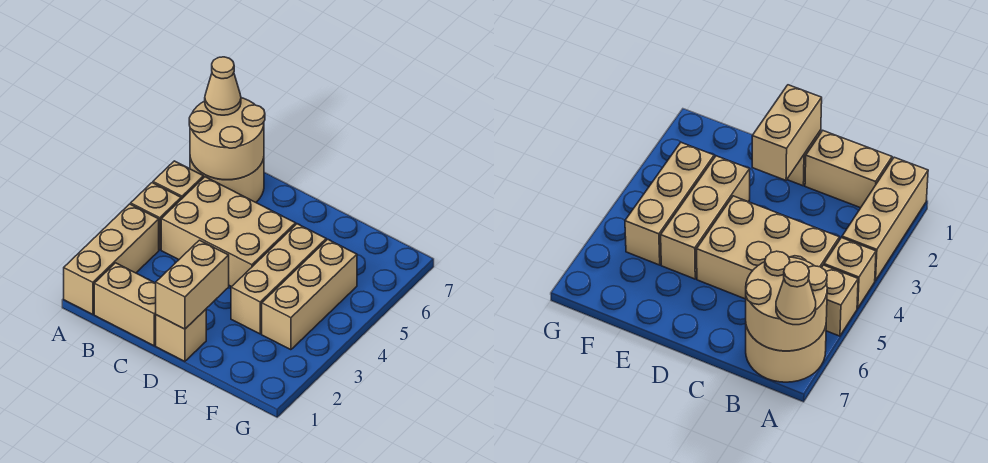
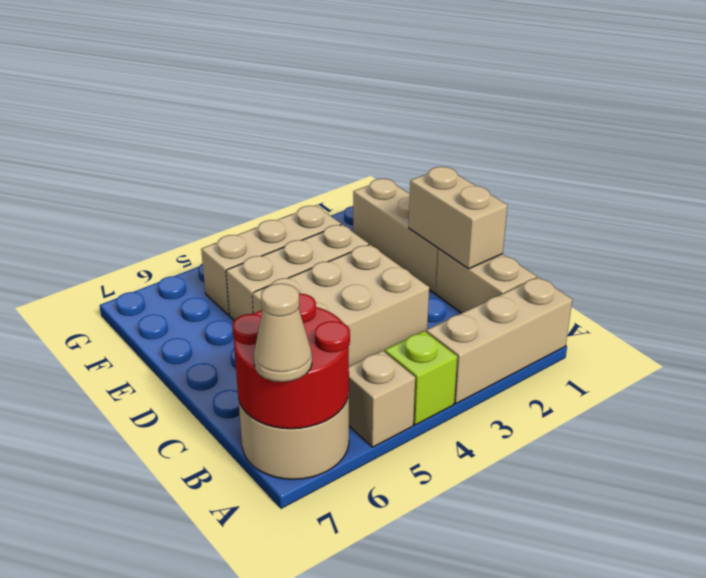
tan 1x1 brick [131,183,181,250] -> lime 1x1 brick [385,331,457,425]
tan 2x2 round brick [189,98,265,180] -> red 2x2 round brick [232,294,350,429]
tan 2x3 brick [161,177,296,287] -> tan 2x3 brick turned to [252,245,429,366]
tan 1x1 brick [156,309,206,361] -> tan 1x3 brick [353,179,439,293]
tan 1x2 brick [156,240,229,329] -> tan 1x2 brick turned to [409,167,507,269]

